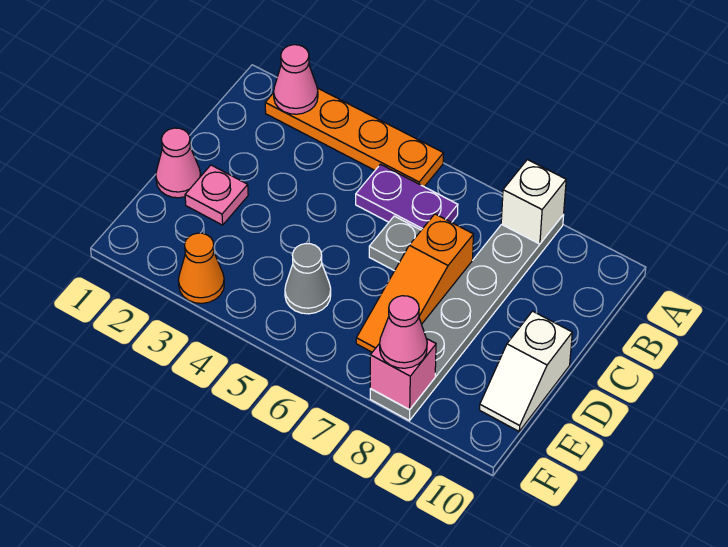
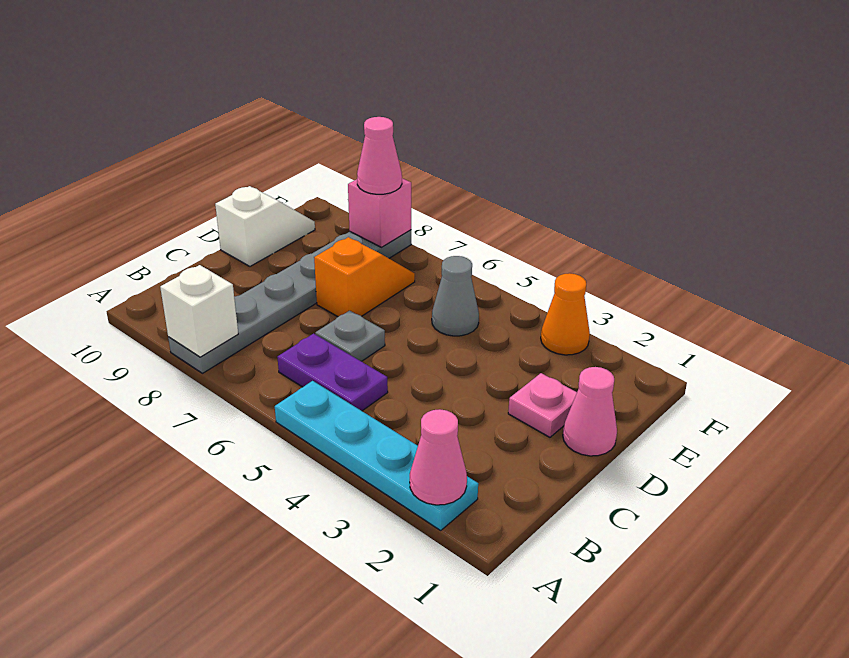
orange 1x4 plate [265,88,443,187] -> cyan 1x4 plate [275,381,478,530]
orange 1x3 slope [356,214,474,352] -> orange 1x2 slope [314,237,415,317]

